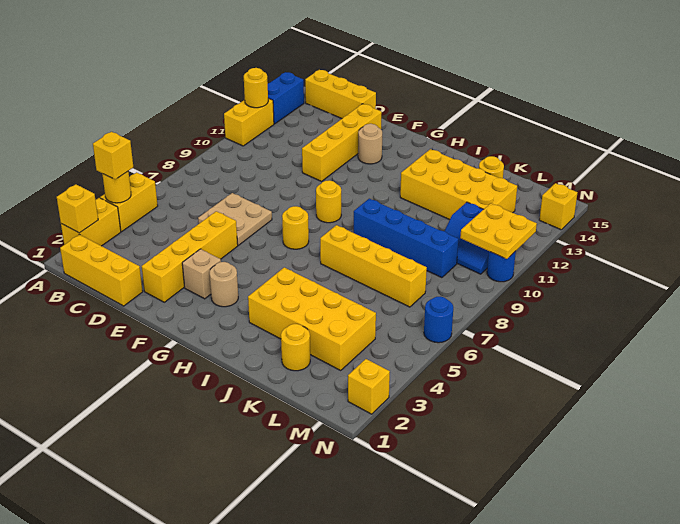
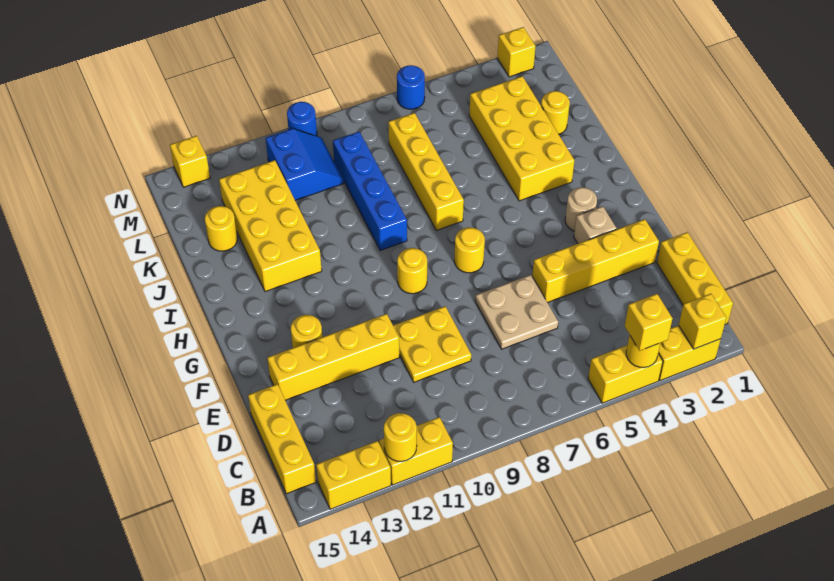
blue 1x2 brick [268,72,304,124] -> yellow 1x2 brick [316,441,391,509]
tan 1x1 round brick [358,124,382,164] -> yellow 1x1 round brick [291,315,322,348]
yellow 2x2 plate [460,203,537,259] -> yellow 2x2 plate moved to [393,306,471,382]

